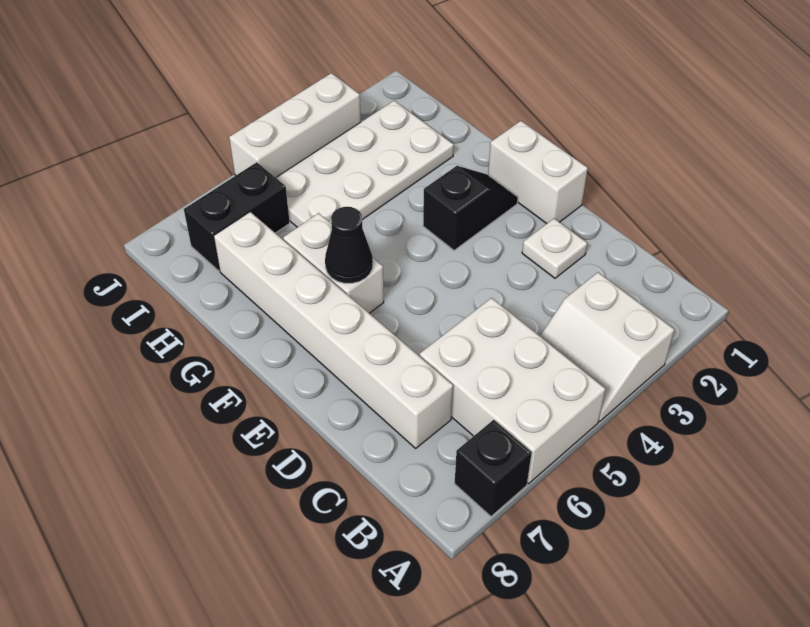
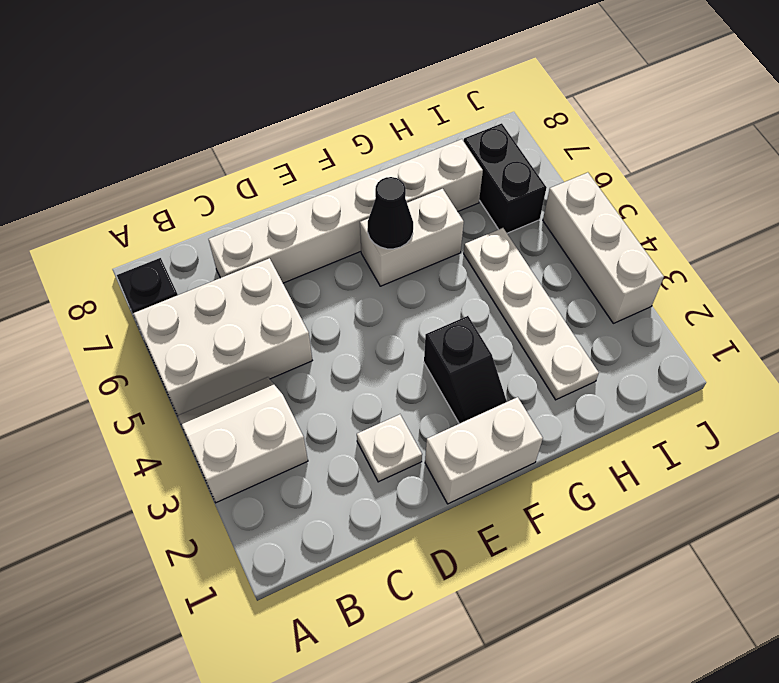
white 2x4 plate [276,101,454,227] -> white 1x4 plate [464,228,599,400]

